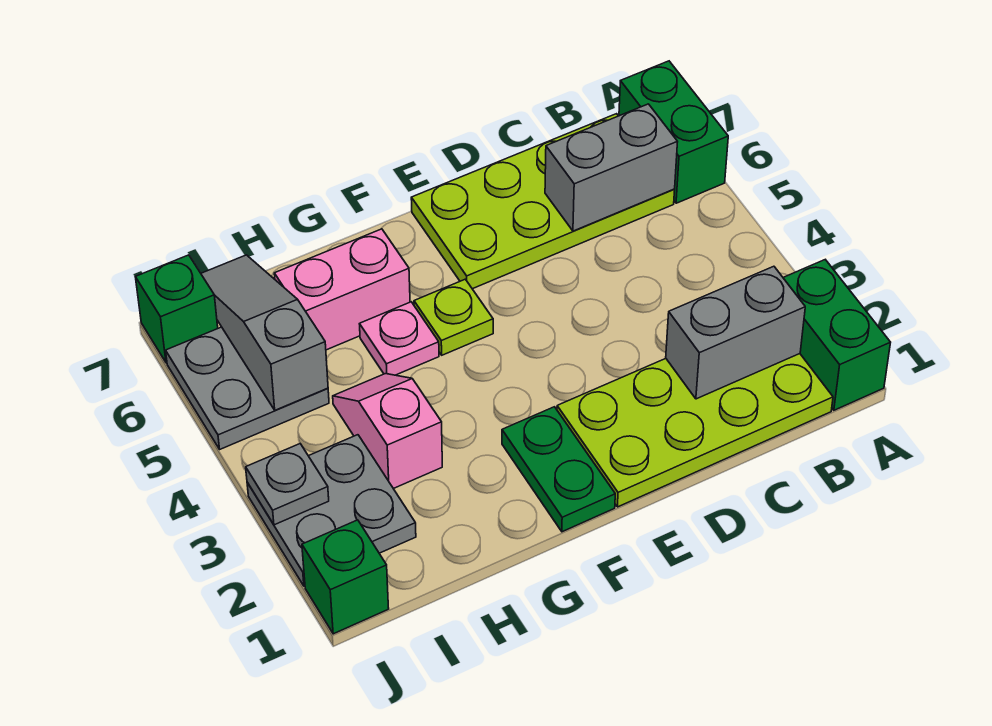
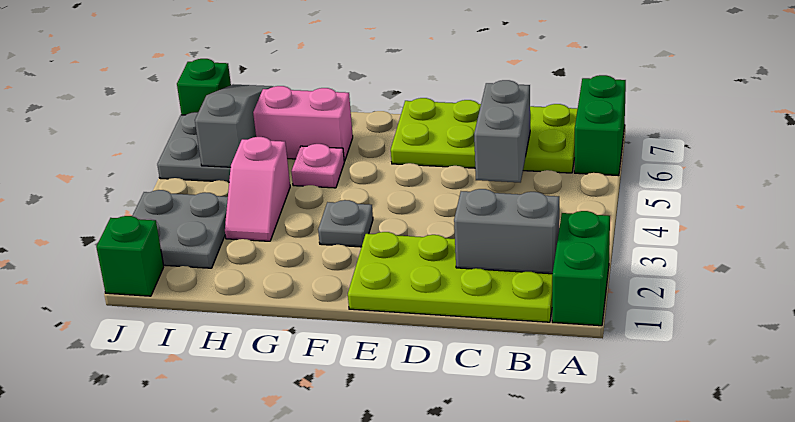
grey 1x2 brick [545,104,677,231] -> grey 1x2 brick turned to [474,80,530,182]
green 1x2 plate [502,407,615,532] -> none
lime 1x1 plate [414,279,493,355] -> none
pink 1x2 slope [333,374,442,489] -> pink 1x2 slope turned to [225,137,290,241]
grey 1x1 plate [246,444,329,525] -> grey 1x1 plate moved to [318,200,373,247]

